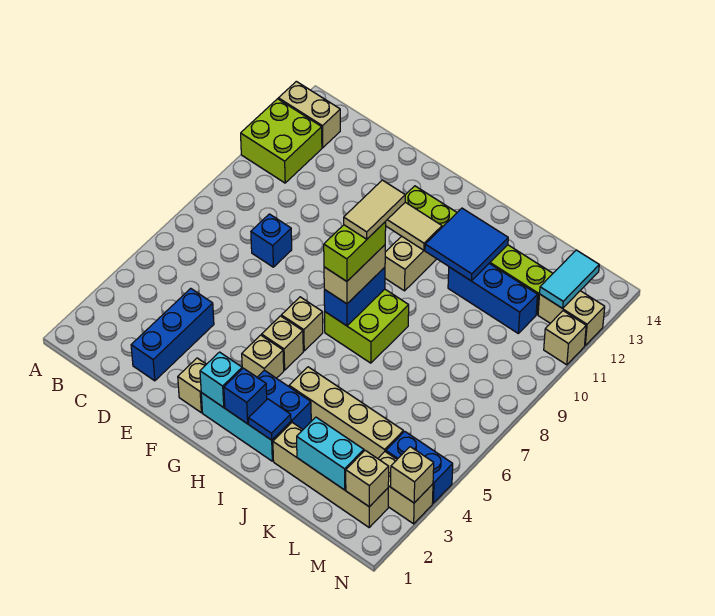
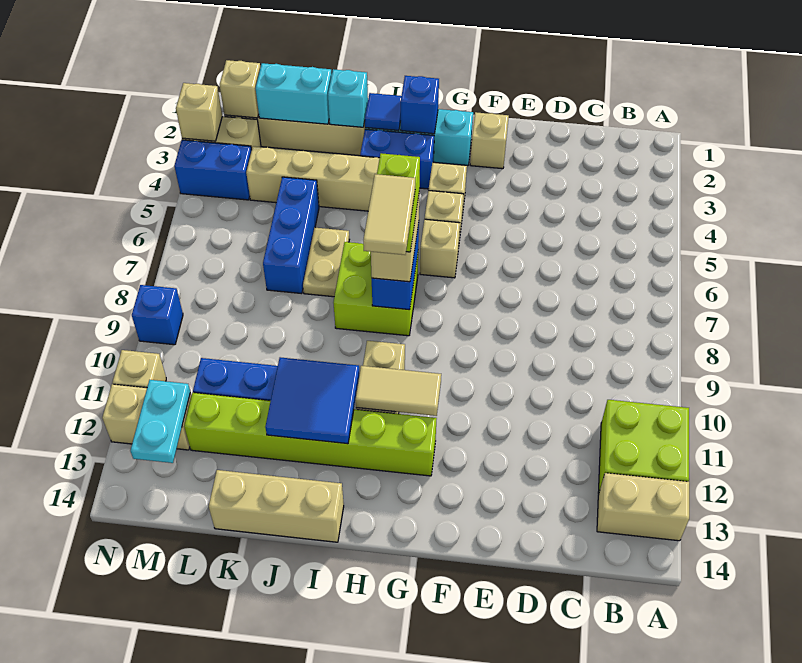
blue 1x3 brick [131,288,214,381] -> blue 1x3 brick moved to [263,177,319,294]
blue 1x1 brick [251,214,292,267] -> blue 1x1 brick moved to [132,285,183,345]
cyan 1x1 brick [200,352,242,407] -> cyan 1x1 brick moved to [328,69,368,127]
none -> tan 1x3 brick [209,470,344,542]
none -> tan 1x2 plate [303,228,349,297]
cyan 1x2 tile [540,250,599,308] -> cyan 1x2 plate [130,380,190,463]

